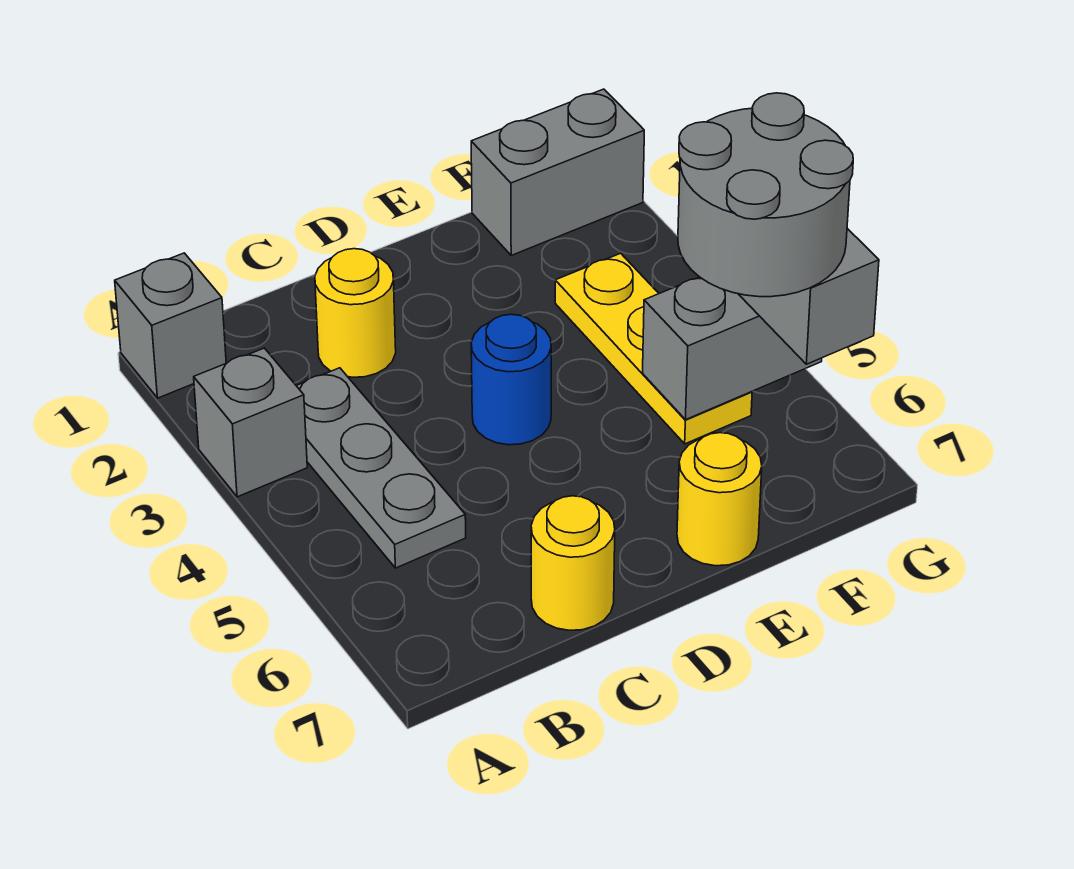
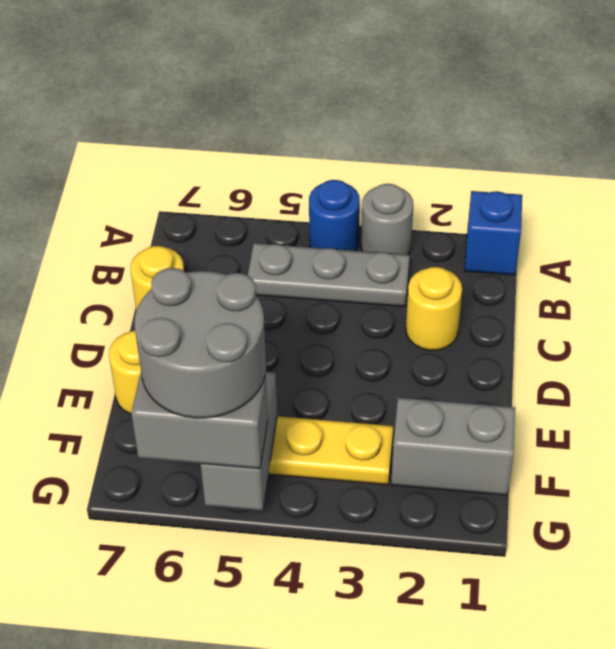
grey 1x1 brick [115,253,226,398] -> blue 1x1 brick [465,191,522,275]
grey 1x1 brick [194,348,307,497] -> grey 1x1 round brick [361,184,413,255]
blue 1x1 round brick [471,314,551,445] -> blue 1x1 round brick moved to [309,180,360,251]
grey 1x2 brick [471,89,644,255] -> grey 1x2 brick turned to [391,398,515,495]

